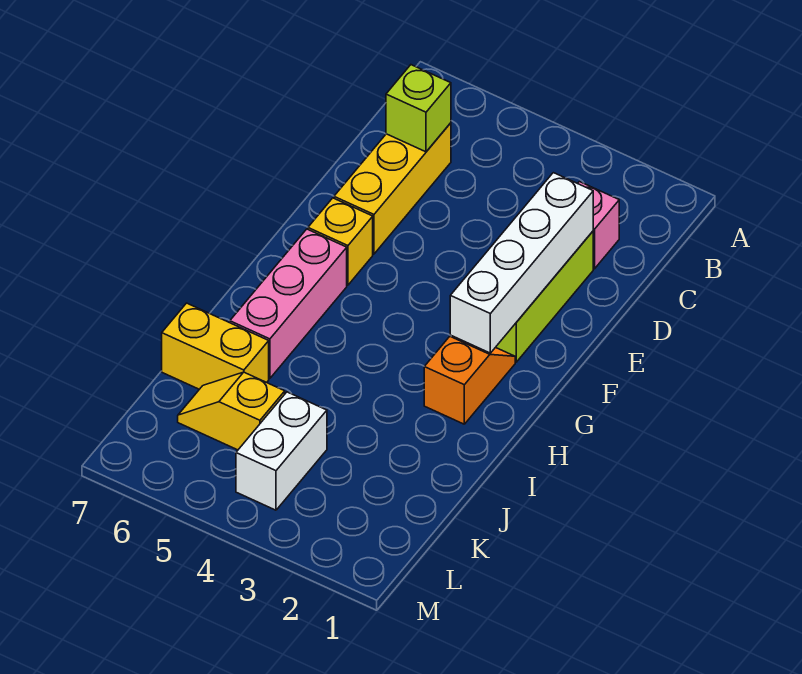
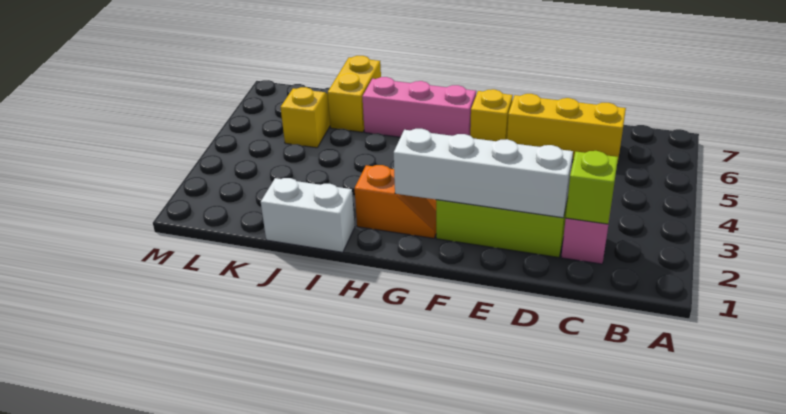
lime 1x1 brick [386,65,451,152] -> lime 1x1 brick moved to [566,151,618,224]
white 1x2 brick [236,392,327,510] -> white 1x2 brick moved to [261,178,355,252]

